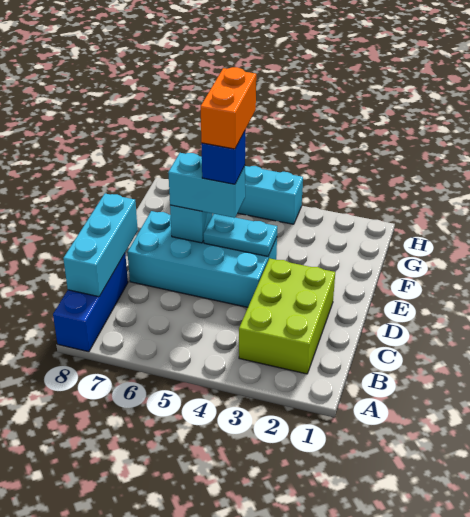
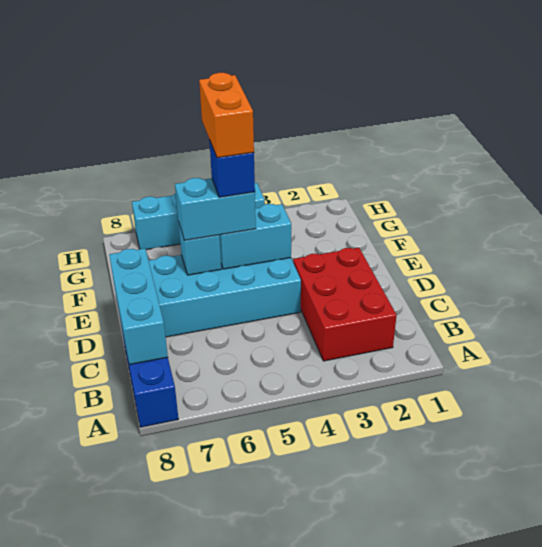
lime 2x3 brick [239,258,335,374] -> red 2x3 brick [293,248,397,361]
cyan 1x2 plate [204,214,277,256] -> cyan 1x2 brick [220,204,291,269]

